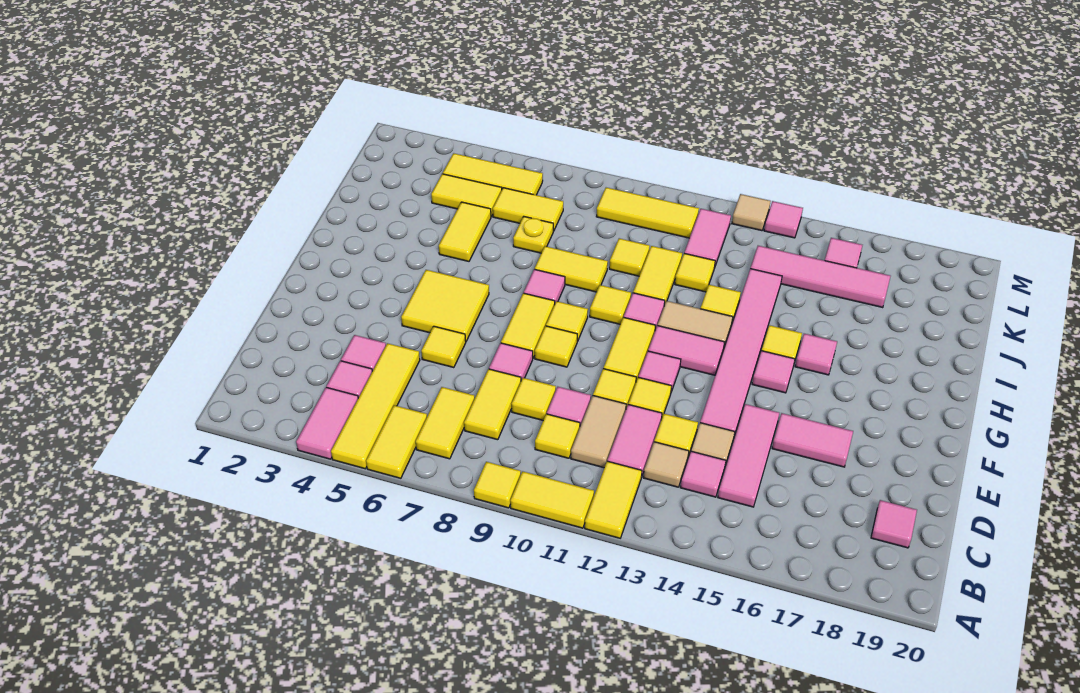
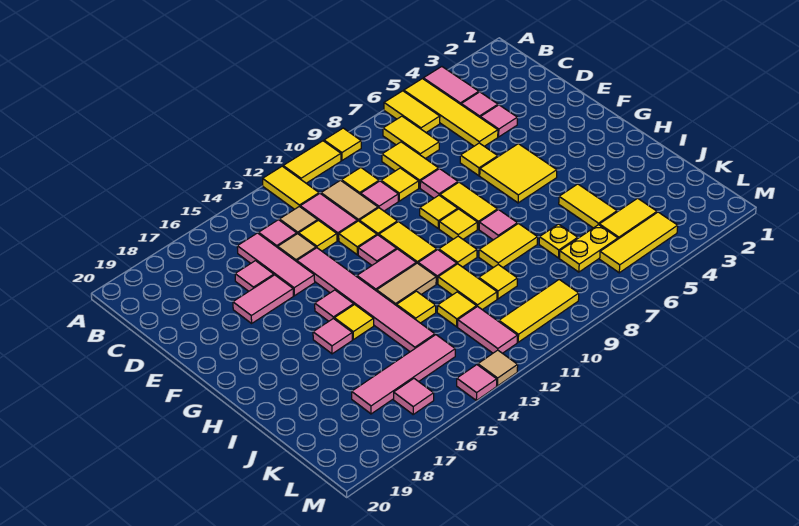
pink 1x1 tile [871,500,917,548] -> pink 1x1 tile moved to [235,261,274,291]
yellow 1x2 tile [493,188,563,231] -> yellow 1x2 plate [559,225,618,272]

